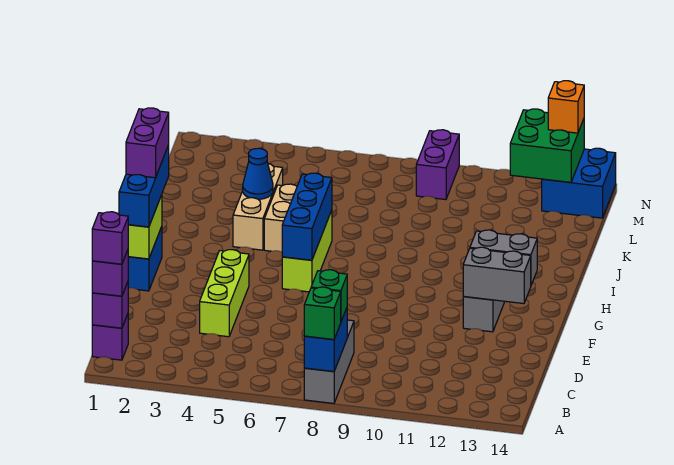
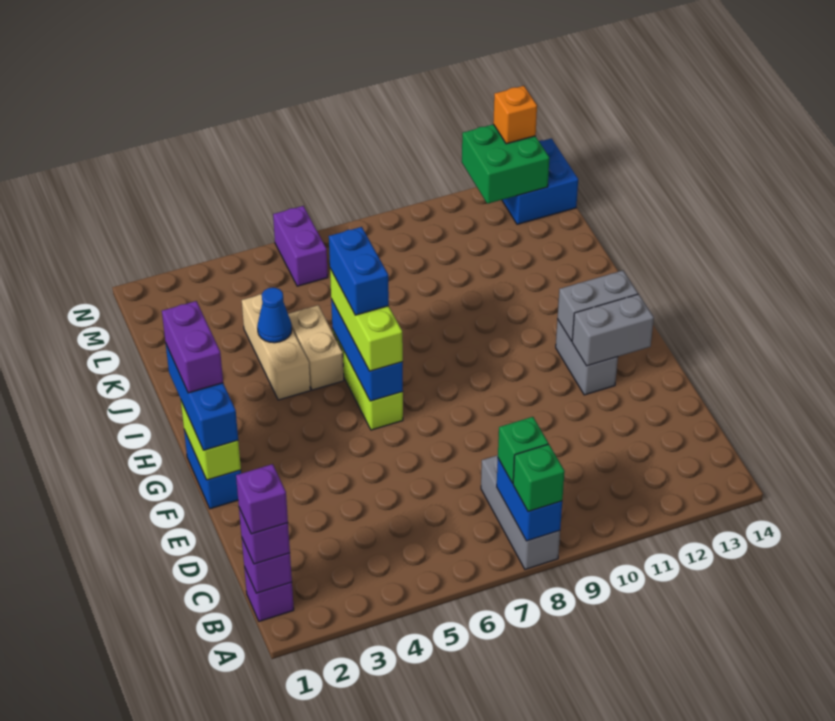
lime 1x3 brick [200,250,249,337] -> lime 1x3 brick moved to [330,269,403,371]
none -> blue 1x2 brick [329,227,389,315]
purple 1x2 brick [416,130,459,200] -> purple 1x2 brick moved to [273,206,328,286]

